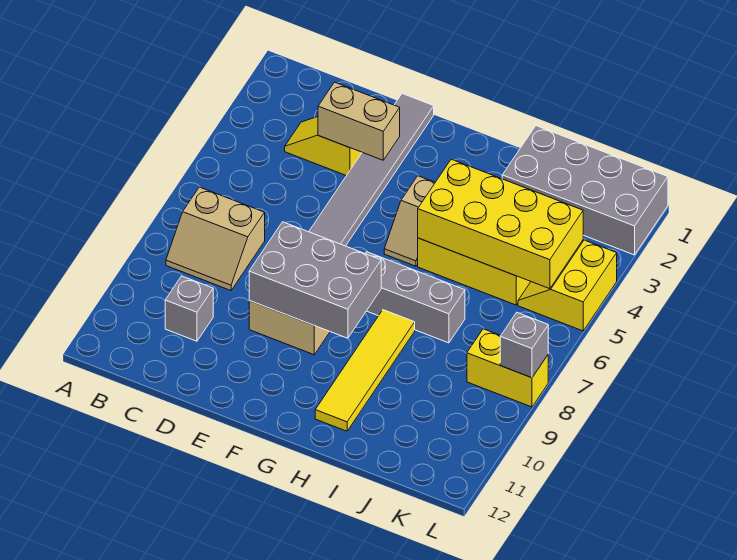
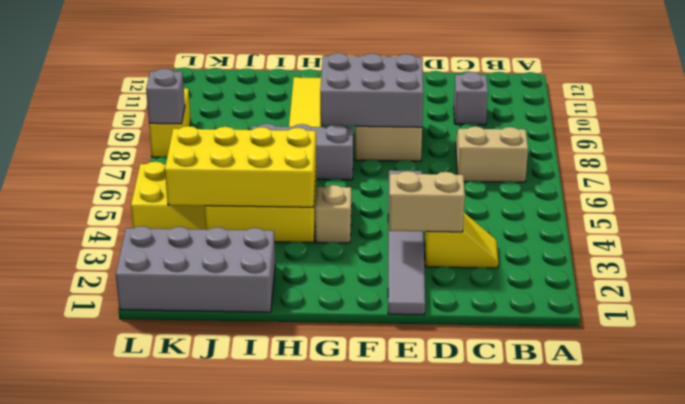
yellow 1x2 brick [467,329,548,407] -> yellow 1x2 brick turned to [149,88,191,157]

